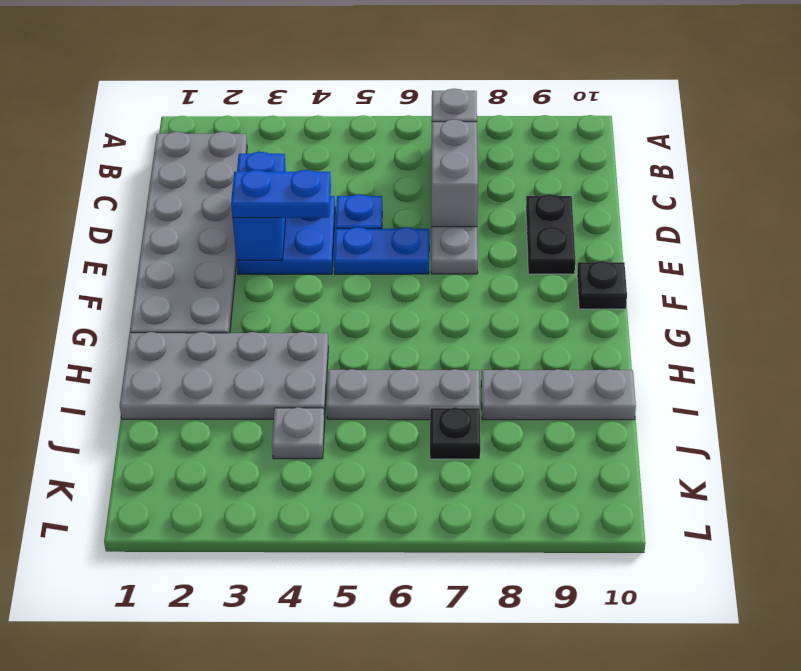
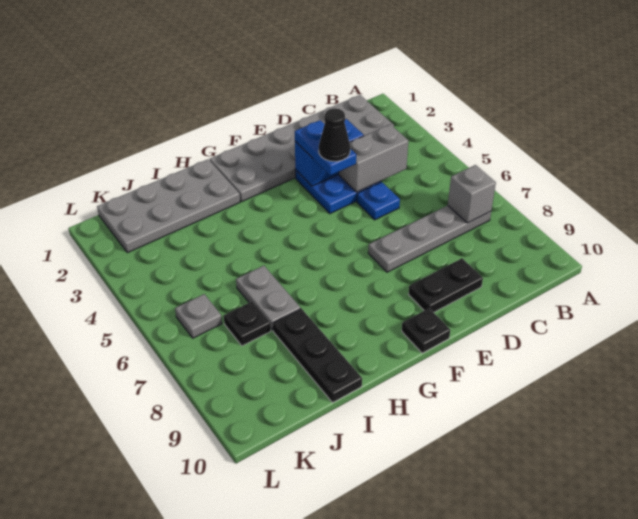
grey 1x2 brick [431,119,478,227] -> grey 1x2 brick moved to [339,124,409,192]
none -> black 1x1 cone [319,108,350,161]
blue 1x2 plate [334,227,429,274] -> none
grey 2x4 plate [120,332,328,419] -> grey 2x4 plate turned to [97,159,240,253]
grey 1x3 plate [327,369,480,420] -> grey 1x2 plate [236,266,301,330]
grey 1x3 plate [481,369,636,420] -> black 1x3 plate [273,309,362,402]
grey 1x1 plate [272,407,325,459] -> grey 1x1 plate moved to [175,294,222,338]

